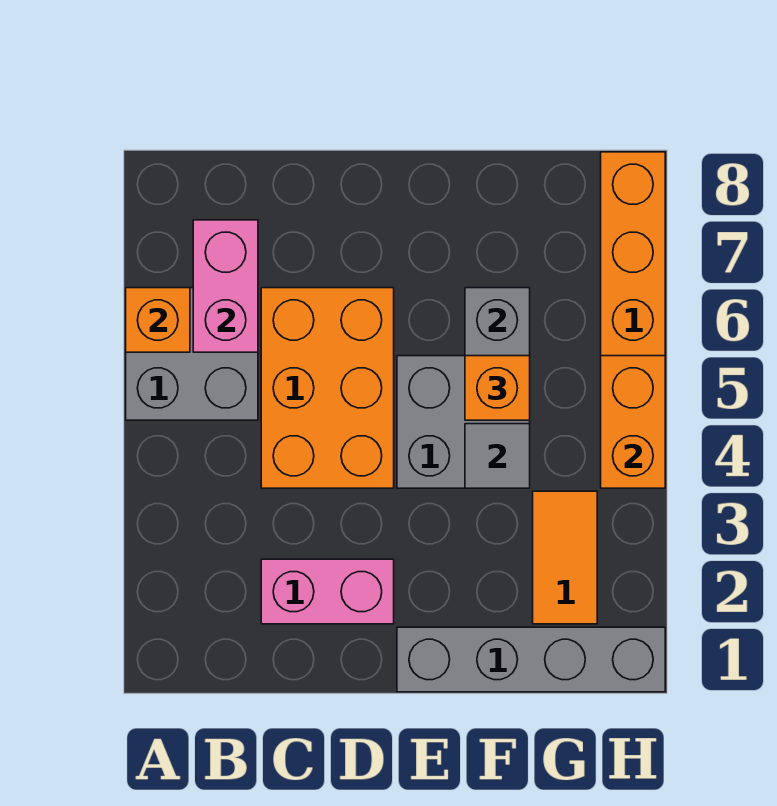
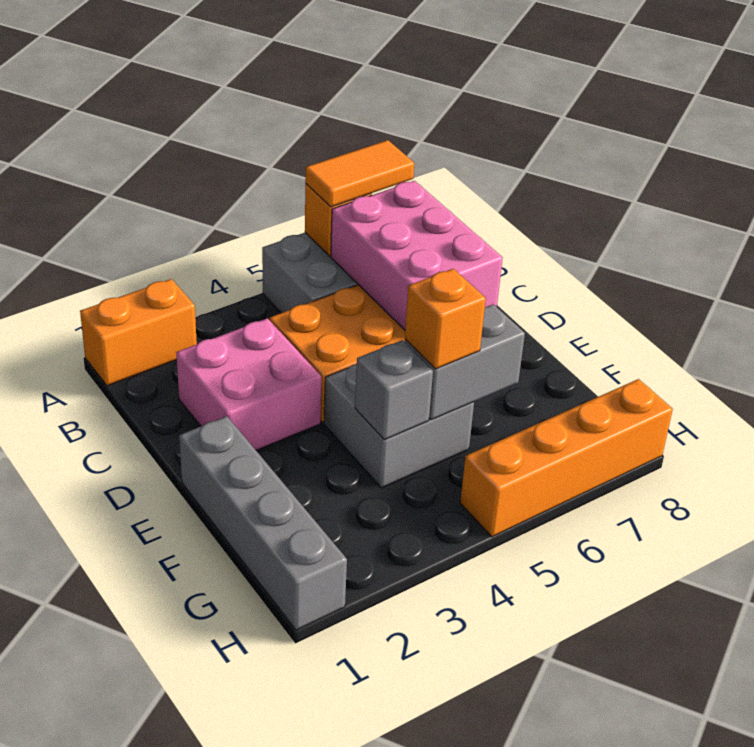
pink 1x2 brick [193,220,258,352] -> pink 2x3 brick [331,181,503,330]
pink 1x2 brick [261,559,394,624] -> pink 2x2 brick [176,318,322,450]
grey 1x1 tile [465,424,530,488] -> grey 1x1 brick [355,340,433,440]
orange 1x2 tile [533,491,597,624] -> orange 1x2 tile moved to [305,140,414,207]
orange 1x2 brick [601,356,665,488] -> orange 1x2 brick moved to [80,279,197,386]

